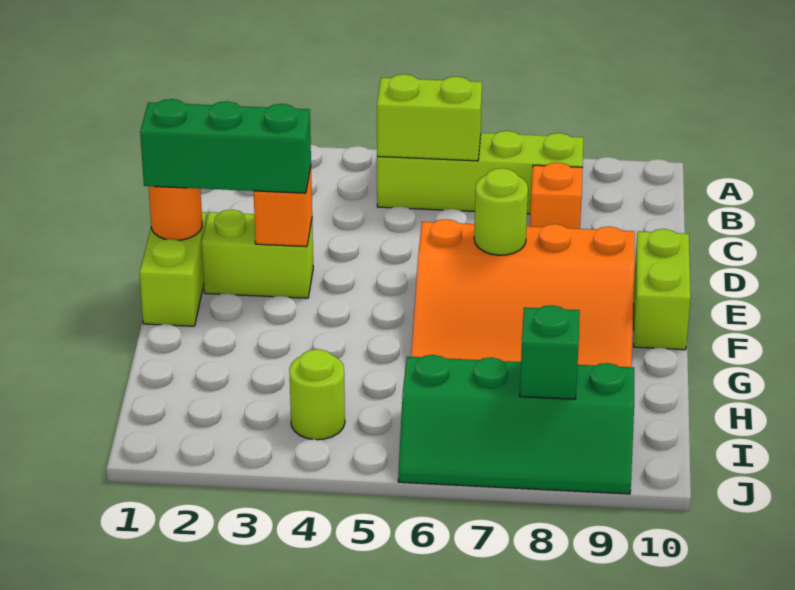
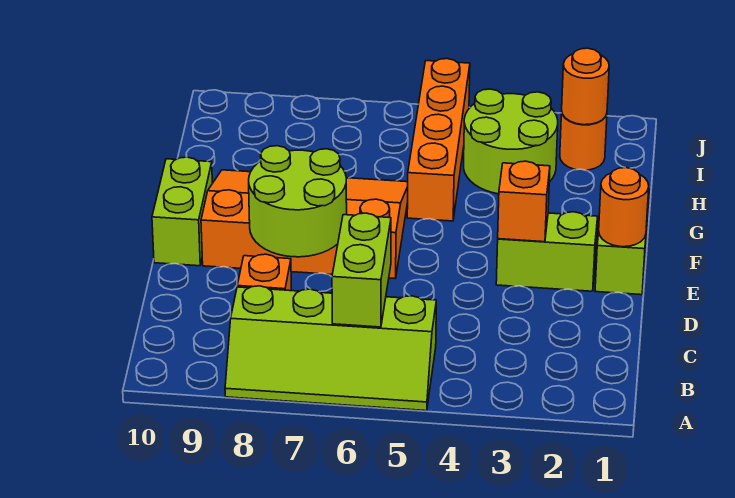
lime 1x2 brick [377,74,482,161] -> lime 1x2 brick turned to [332,213,391,327]
green 1x3 brick [140,99,311,193] -> none
lime 1x1 round brick [474,168,528,255] -> lime 2x2 round brick [249,146,347,257]
none -> orange 1x4 brick [407,59,470,221]
none -> orange 1x1 round brick [560,113,607,170]
none -> orange 1x1 round brick [562,48,609,125]
lime 1x1 round brick [289,349,345,440] -> lime 2x2 round brick [464,89,558,194]
green 2x4 slope [398,355,634,494] -> none
green 1x1 brick [520,305,580,399] -> none

